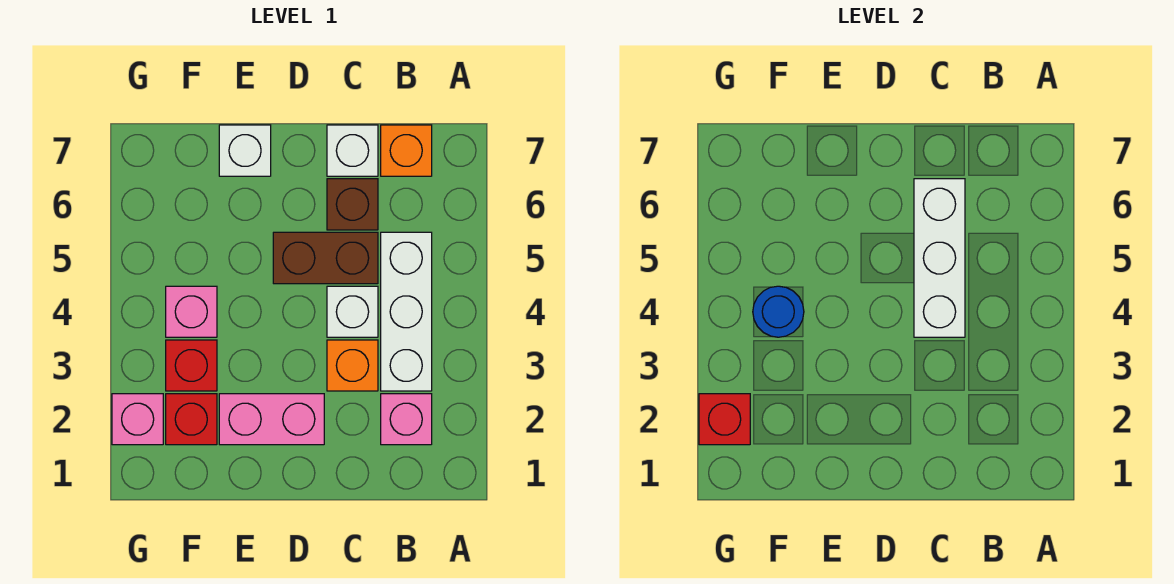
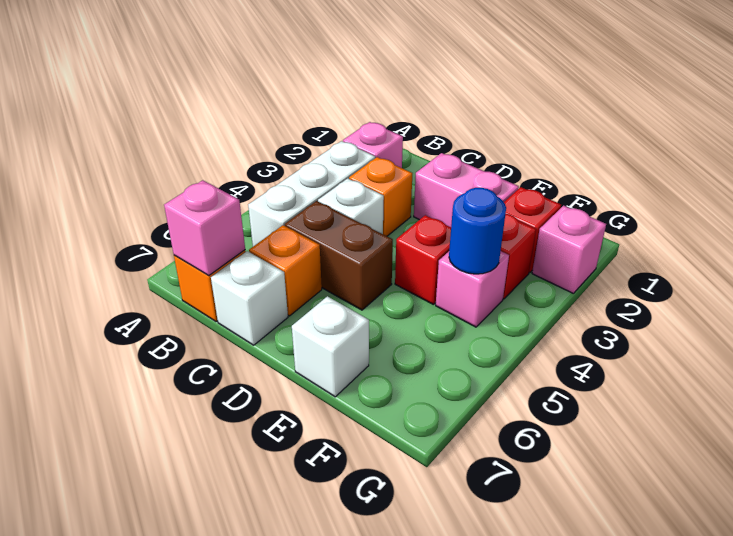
none -> pink 1x1 brick [164,180,245,276]
white 1x3 brick [914,179,965,337] -> none
brown 1x1 brick [327,179,378,230] -> orange 1x1 brick [249,225,322,316]
red 1x1 brick [699,394,750,445] -> red 1x1 brick moved to [395,215,451,305]

